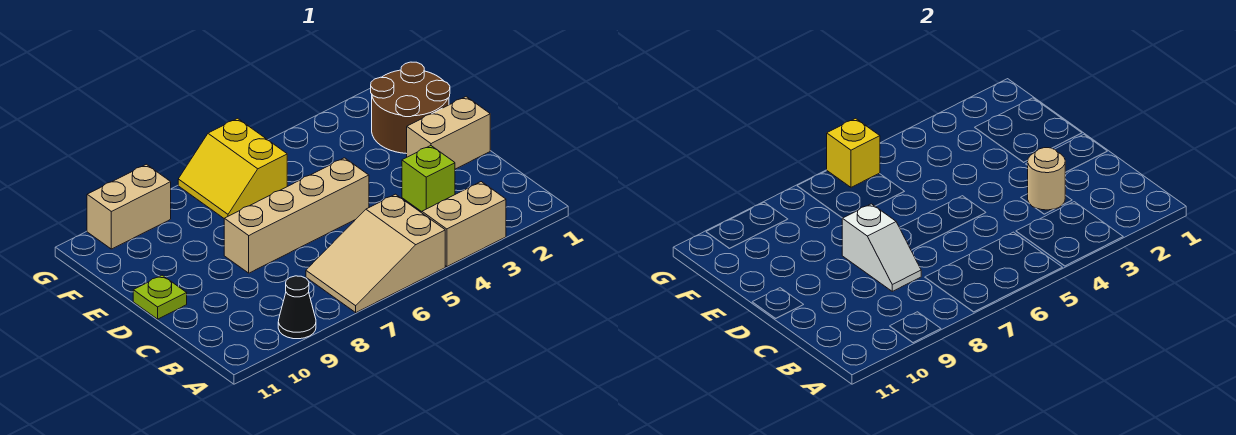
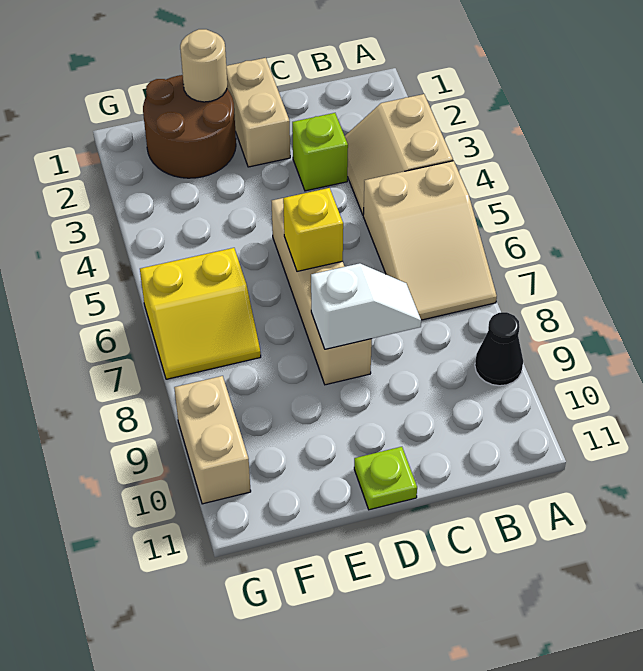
tan 1x1 round brick [1028,148,1065,210] -> tan 1x1 round brick moved to [180,29,228,102]
yellow 1x1 brick [827,118,880,187] -> yellow 1x1 brick moved to [283,188,343,271]

